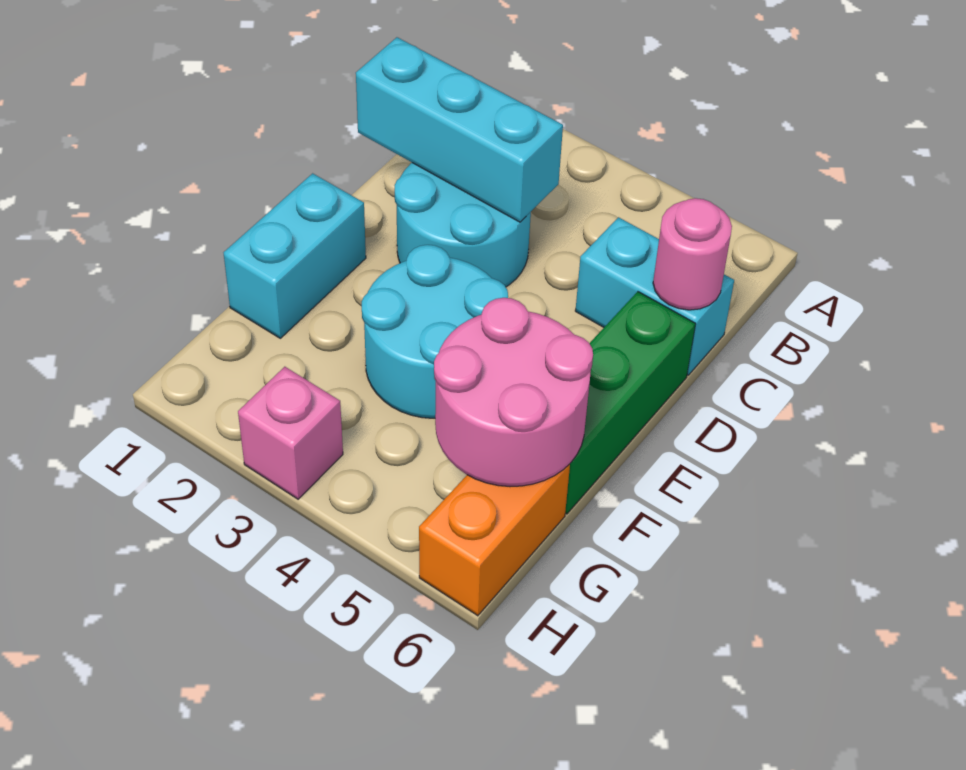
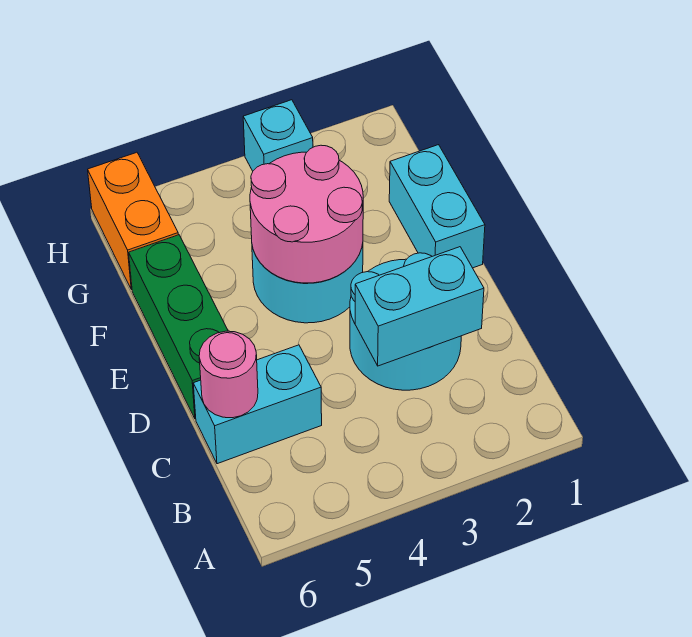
cyan 1x3 brick [356,37,563,222] -> cyan 1x2 brick [355,247,484,366]
pink 2x2 round brick [434,298,593,487] -> pink 2x2 round brick moved to [250,145,363,283]
pink 1x1 brick [238,367,343,499] -> cyan 1x1 brick [243,100,313,171]

